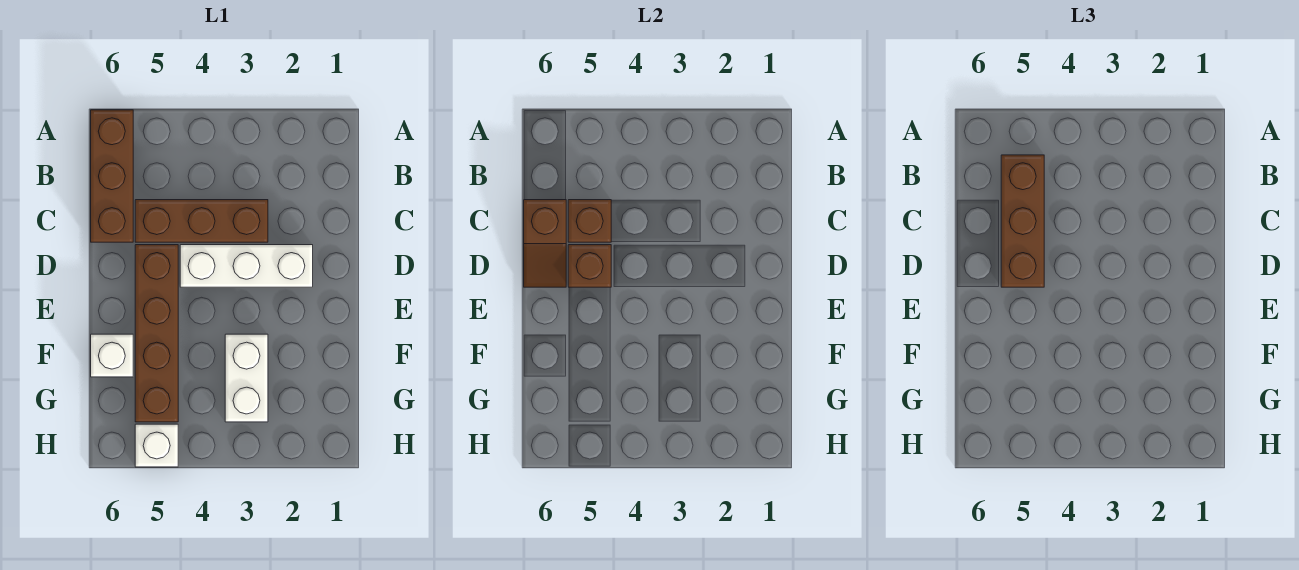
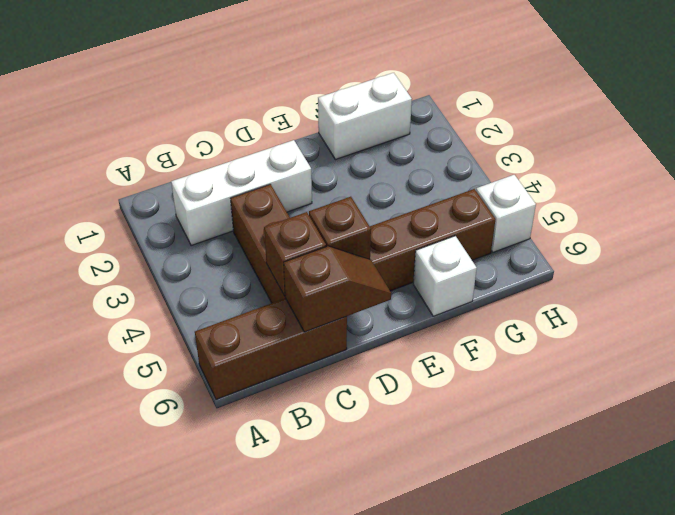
brown 1x3 brick [1001,155,1044,287] -> none
white 1x3 brick [180,245,313,287] -> white 1x3 brick turned to [171,140,312,246]
white 1x2 brick [225,334,268,422] -> white 1x2 brick moved to [318,73,412,160]

